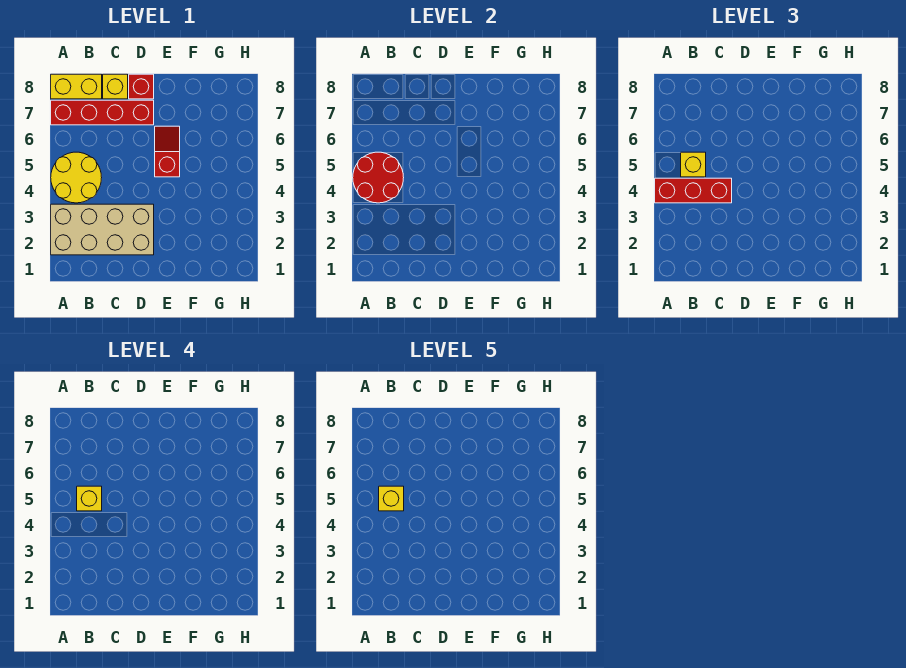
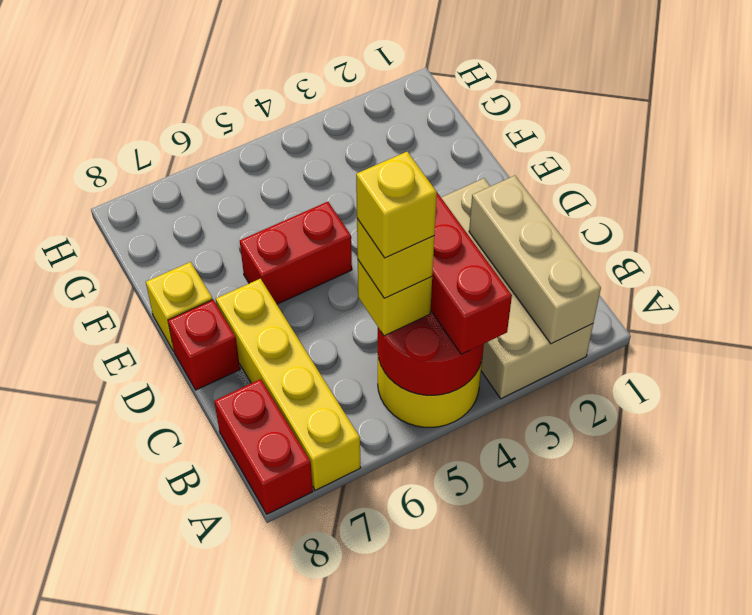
none -> tan 1x3 brick [469,176,601,344]
red 1x4 brick [51,100,154,125] -> yellow 1x4 brick [216,279,360,490]
yellow 1x2 brick [51,74,102,99] -> red 1x2 brick [214,379,313,514]
yellow 1x1 brick [103,74,128,99] -> yellow 1x1 brick moved to [146,262,213,351]
red 1x2 slope [155,126,180,177] -> red 1x2 brick [240,202,352,304]

